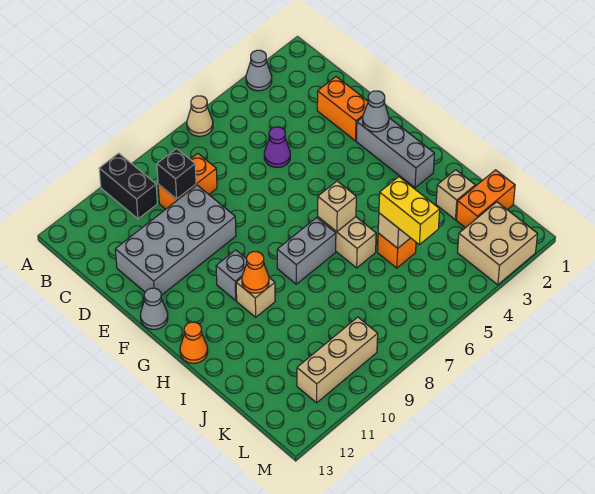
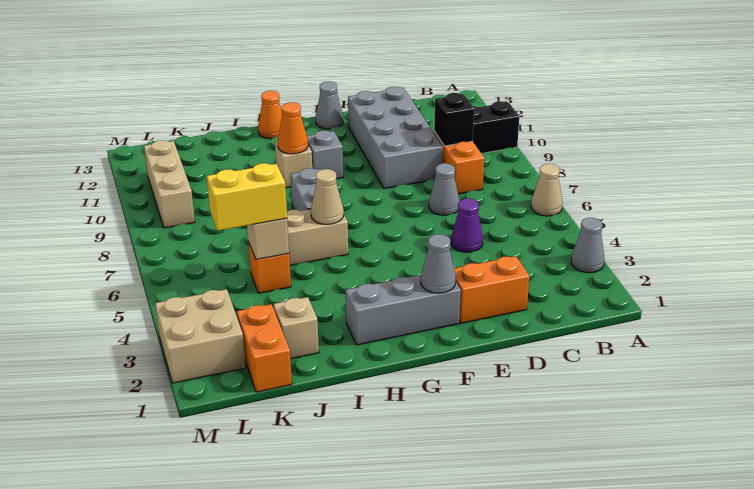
none -> grey 1x1 cone [429,163,460,215]
tan 1x1 brick [318,181,356,232] -> tan 1x1 cone [311,169,344,224]

